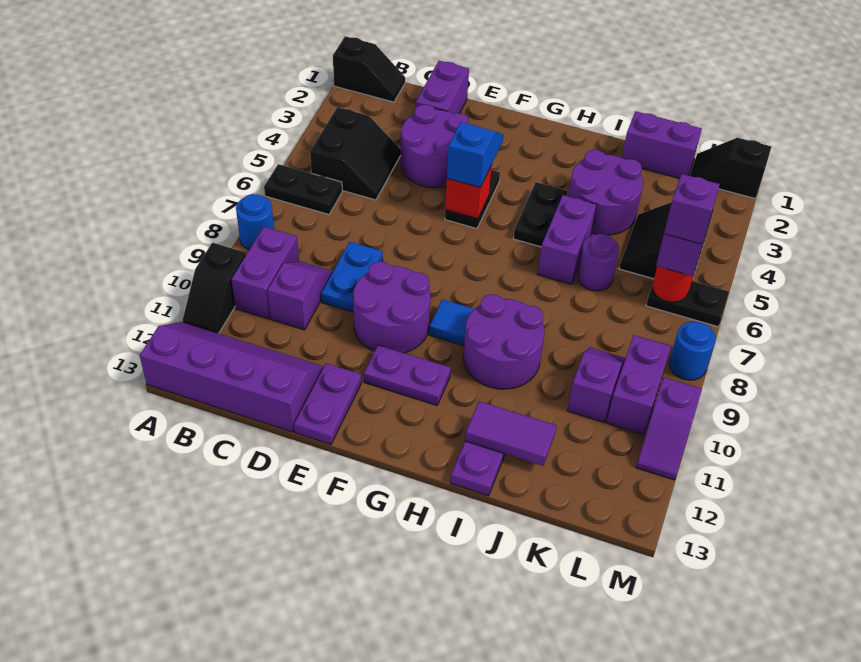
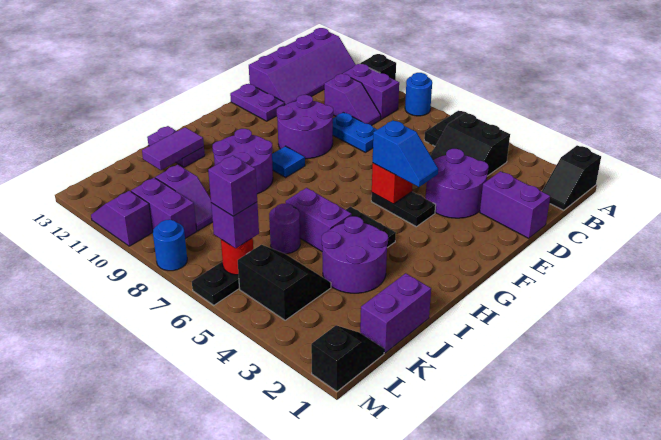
purple 1x2 plate [364,345,451,405] -> none

